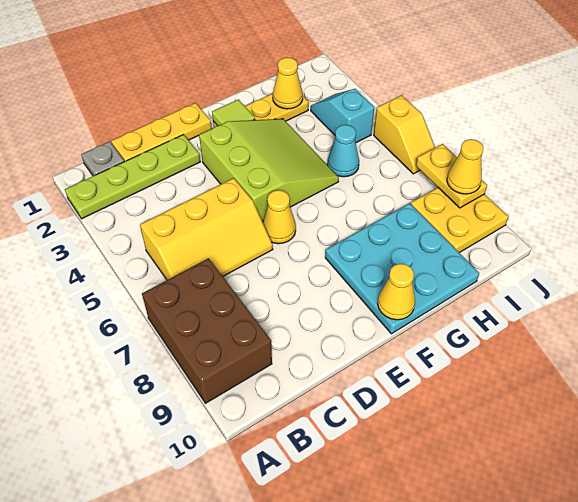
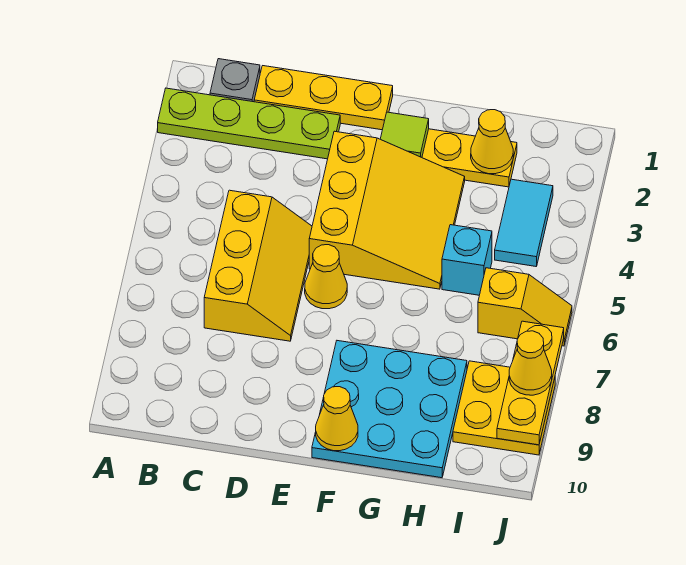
brown 2x3 brick [142,258,272,403] -> none
yellow 2x3 slope [140,178,273,280] -> yellow 2x3 slope turned to [204,190,312,341]
lime 3x3 slope [199,119,339,222] -> yellow 3x3 slope [309,131,465,289]
cyan 1x1 cone [327,125,359,177] -> cyan 1x1 brick [442,225,492,295]
cyan 1x2 slope [311,89,374,143] -> cyan 1x2 tile [495,179,553,266]
yellow 1x2 slope [374,95,435,174] -> yellow 1x2 slope turned to [478,268,572,346]
yellow 1x2 plate [416,144,487,208] -> yellow 1x3 plate [497,321,564,445]

